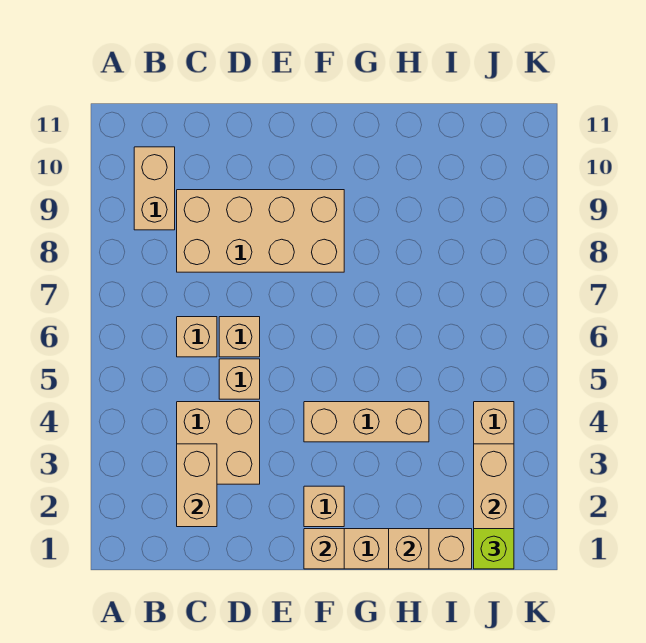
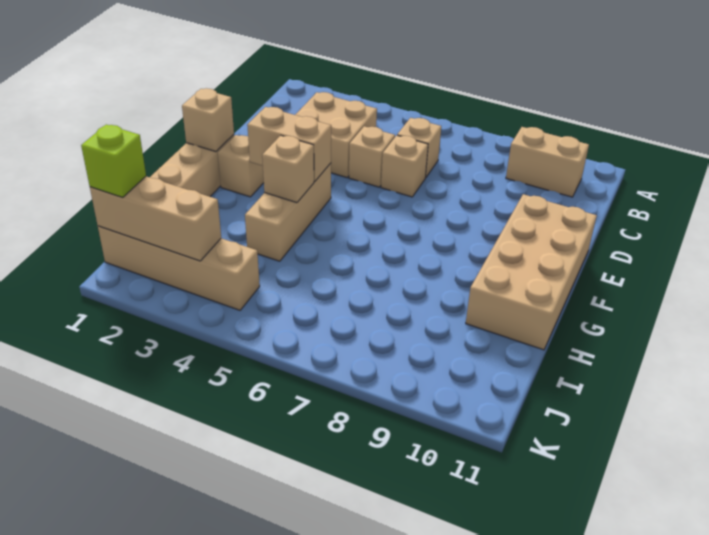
tan 1x2 brick [177,444,217,527] -> tan 1x2 brick moved to [247,107,331,181]
tan 2x4 brick [177,190,344,272] -> tan 2x4 brick moved to [466,194,597,350]
tan 1x1 brick [389,529,429,569] -> tan 1x1 brick moved to [262,135,314,203]

